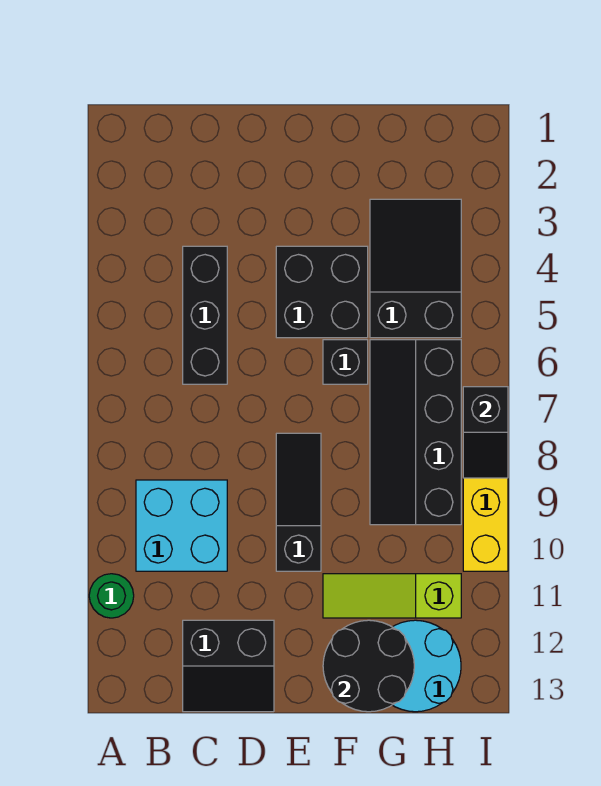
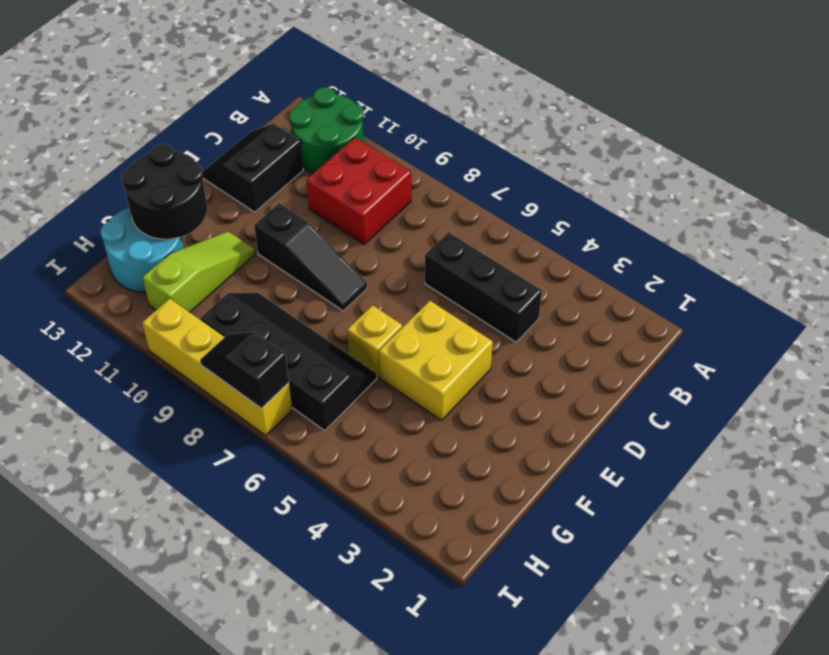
green 1x1 round brick [89,574,134,618] -> green 2x2 round brick [289,87,364,173]
cyan 2x2 brick [136,480,227,571] -> red 2x2 brick [306,137,411,244]
black 2x2 brick [276,246,368,338] -> yellow 2x2 brick [379,301,493,421]
black 1x1 brick [323,340,368,384] -> yellow 1x1 brick [347,305,402,377]
black 2x3 slope [370,199,461,338] -> none

